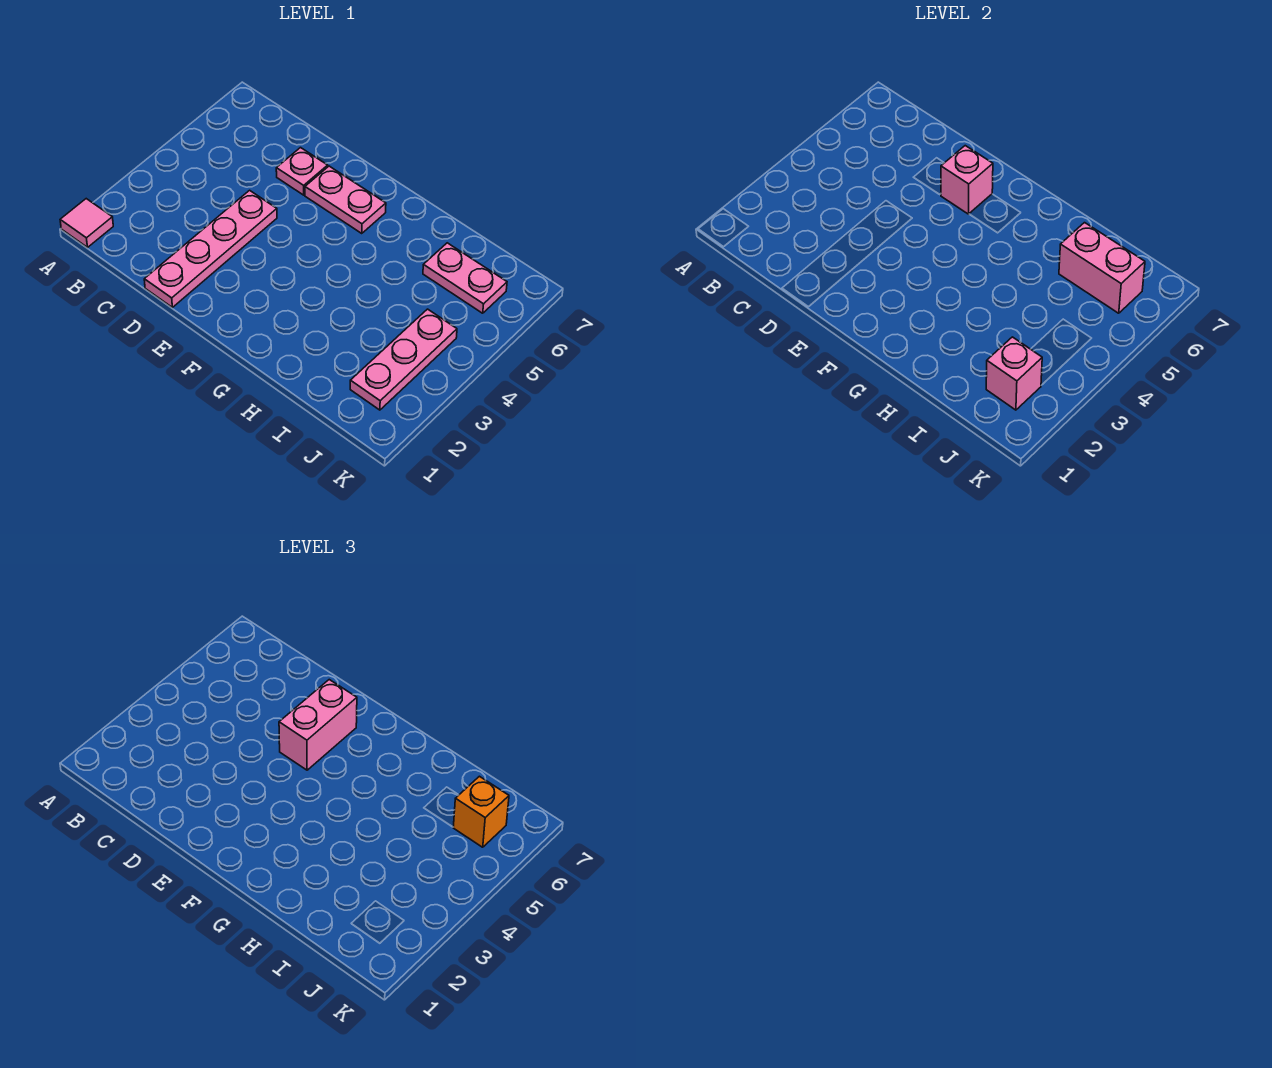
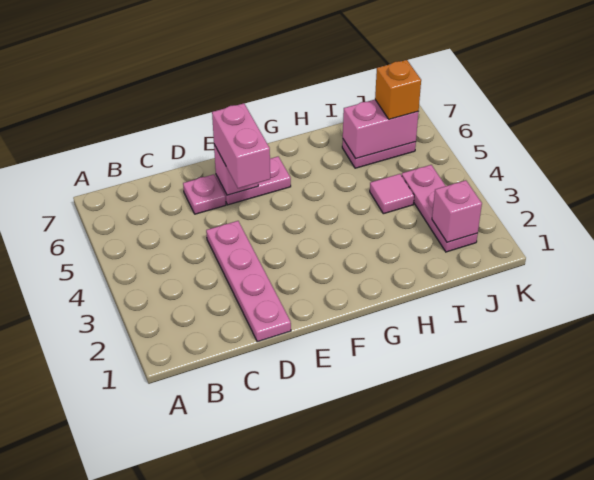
pink 1x1 tile [60,199,113,247] -> pink 1x1 tile moved to [370,174,414,214]

